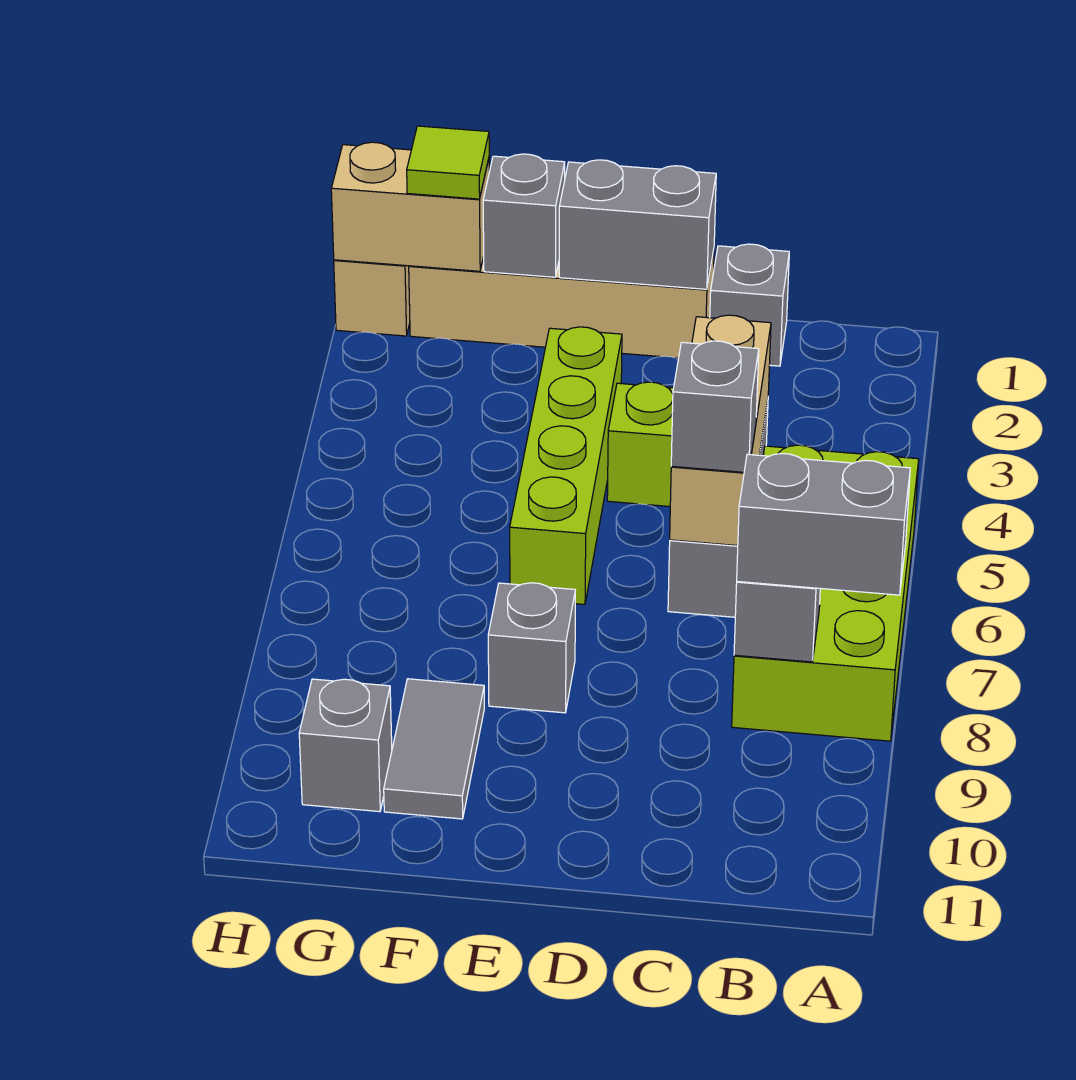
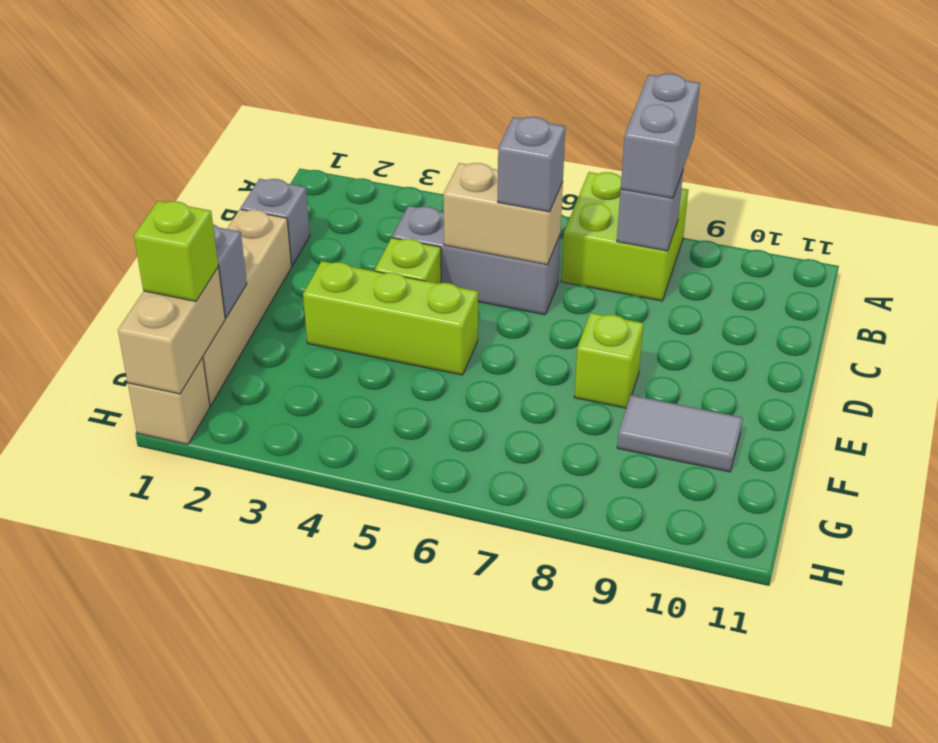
lime 2x4 brick [732,445,919,741] -> lime 2x2 brick [561,172,688,301]
tan 1x3 brick [670,315,771,546] -> tan 1x2 brick [443,163,563,265]
grey 1x2 brick [559,160,716,289] -> none
lime 1x4 brick [510,327,622,605] -> lime 1x3 brick [303,261,478,375]
grey 1x1 brick [488,583,575,713] -> lime 1x1 brick [574,313,644,408]
lime 1x1 tile [407,126,489,199] -> lime 1x1 brick [134,201,218,301]
grey 1x1 brick [299,679,392,812] -> none

